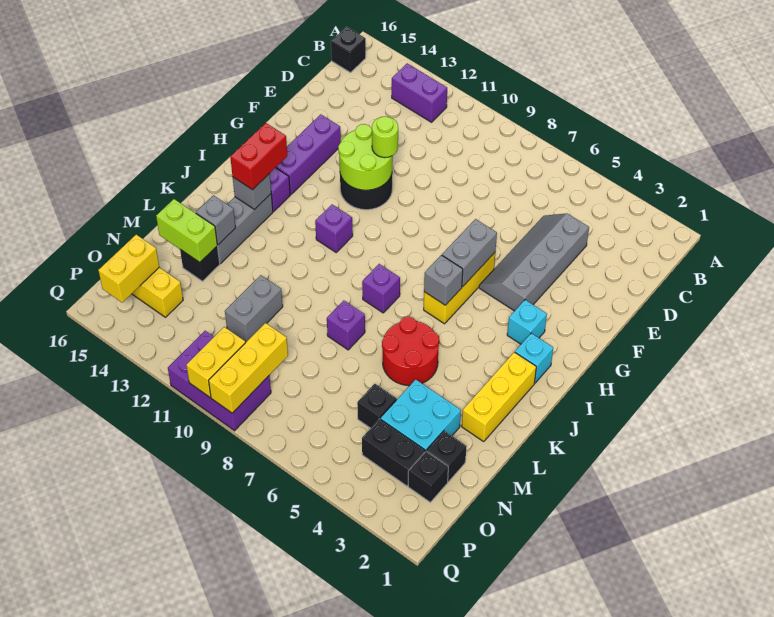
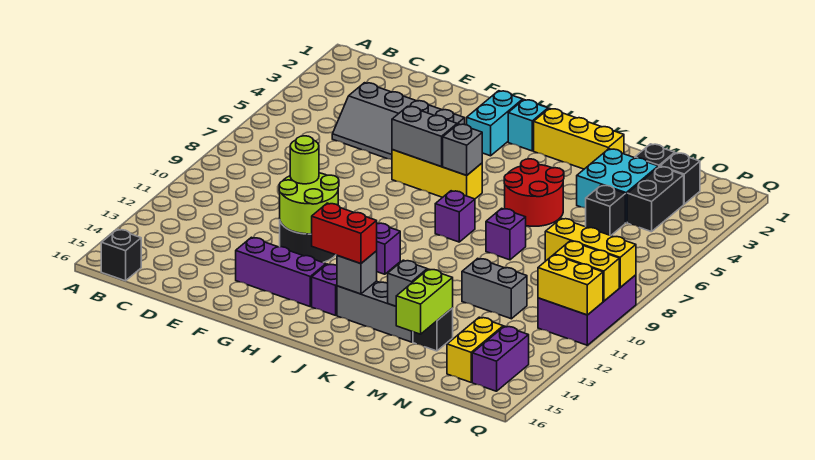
purple 1x2 brick [392,63,447,122] -> purple 1x2 brick moved to [472,326,529,391]
cyan 1x1 brick [507,300,547,344] -> cyan 1x2 brick [467,91,523,156]
yellow 1x2 brick [98,235,159,303] -> yellow 1x2 brick moved to [538,255,603,315]

